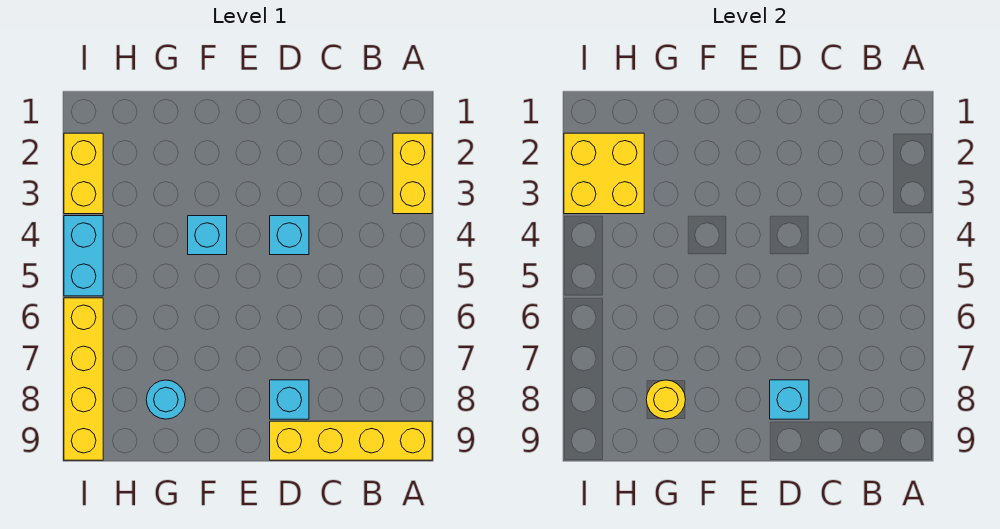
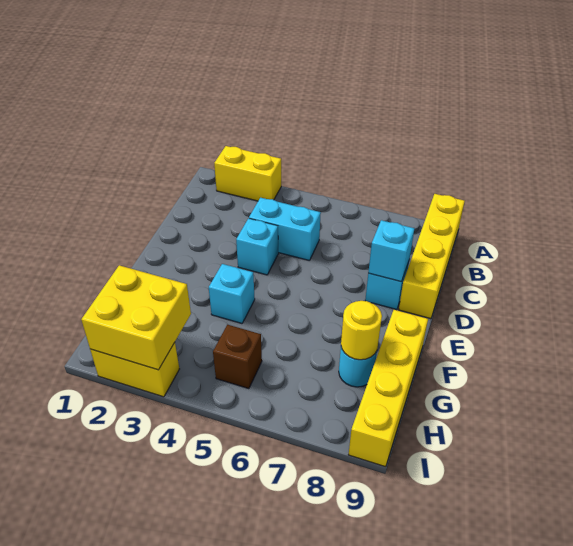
none -> brown 1x1 brick [213,325,262,389]
cyan 1x2 brick [64,216,103,296] -> cyan 1x2 brick moved to [249,198,321,261]
yellow 1x4 brick [64,298,103,460] -> yellow 1x4 brick turned to [349,310,428,467]

